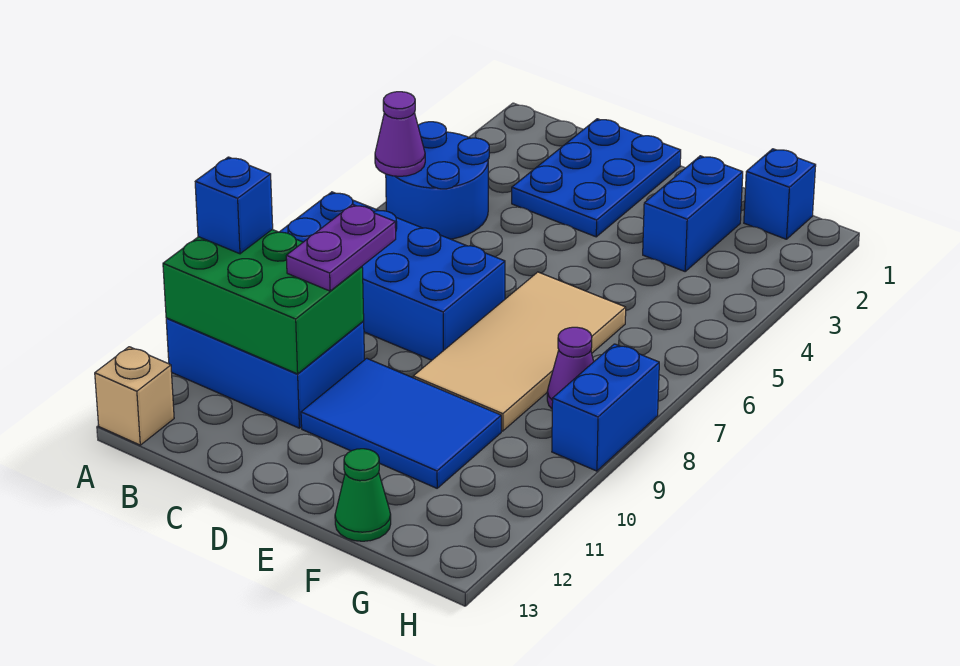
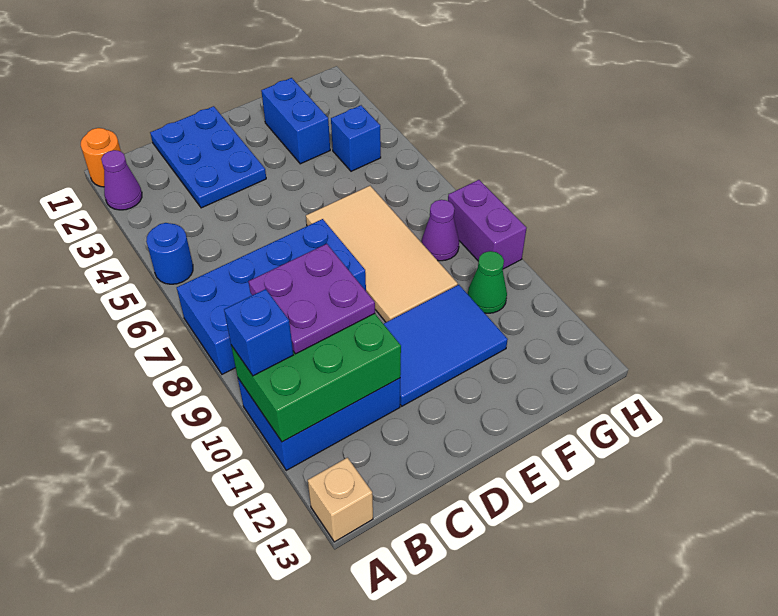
none -> orange 1x1 round brick [81,128,121,187]
blue 2x2 round brick [386,122,489,239] -> blue 1x1 round brick [146,223,193,284]
purple 1x1 cone [375,92,425,176] -> purple 1x1 cone moved to [101,150,142,210]
purple 1x2 plate [286,204,396,291] -> purple 2x2 plate [249,244,375,354]
green 1x1 cone [335,449,391,541] -> green 1x1 cone moved to [468,251,507,313]
blue 1x1 brick [744,149,816,239] -> blue 1x1 brick moved to [331,105,381,171]
blue 1x2 brick [552,344,659,471] -> purple 1x2 brick [448,180,526,269]

